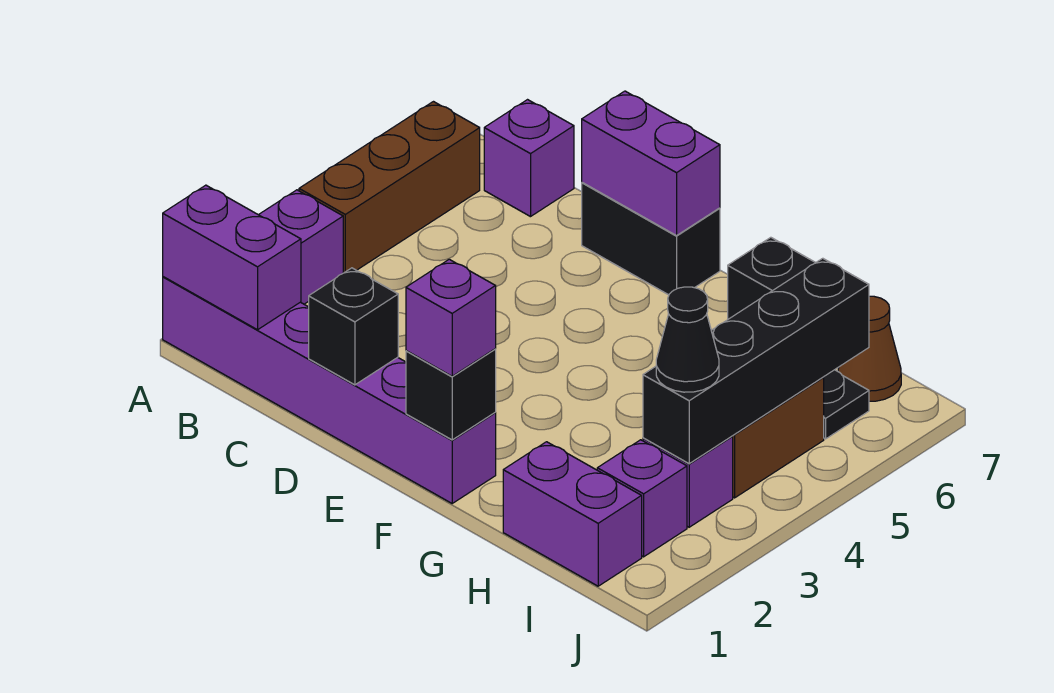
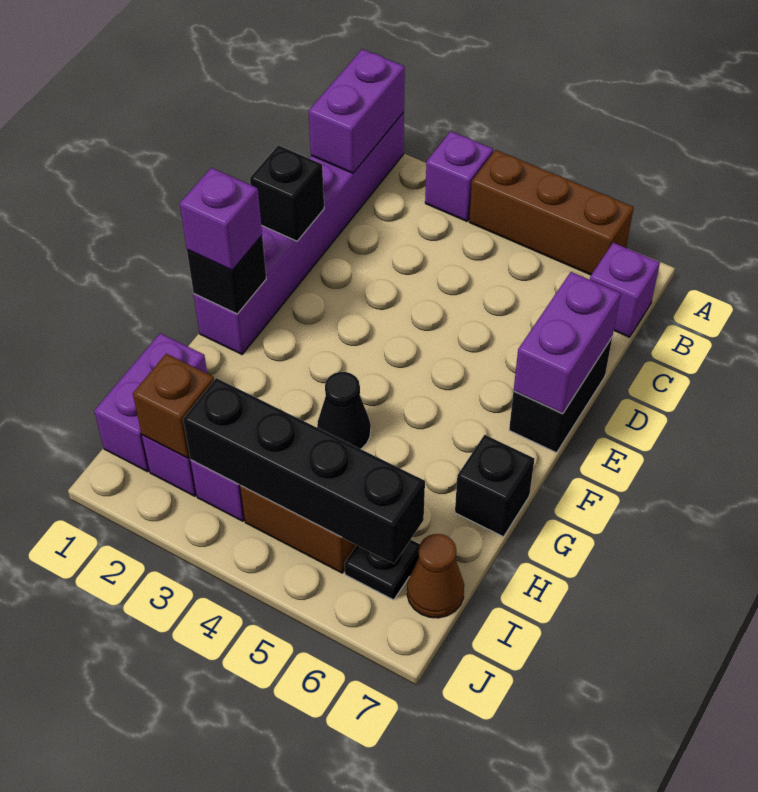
none -> brown 1x1 brick [133,354,214,458]
black 1x1 cone [656,287,719,392] -> black 1x1 cone moved to [317,372,371,449]

